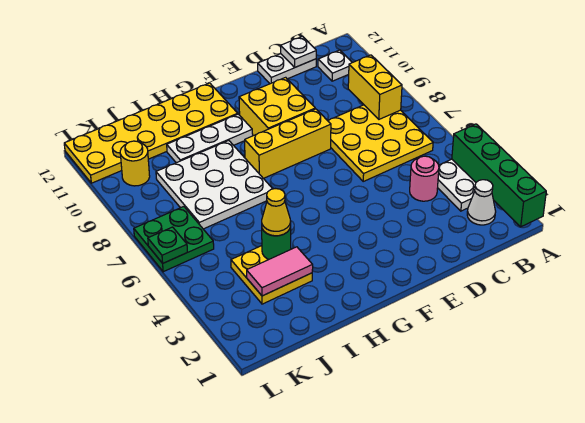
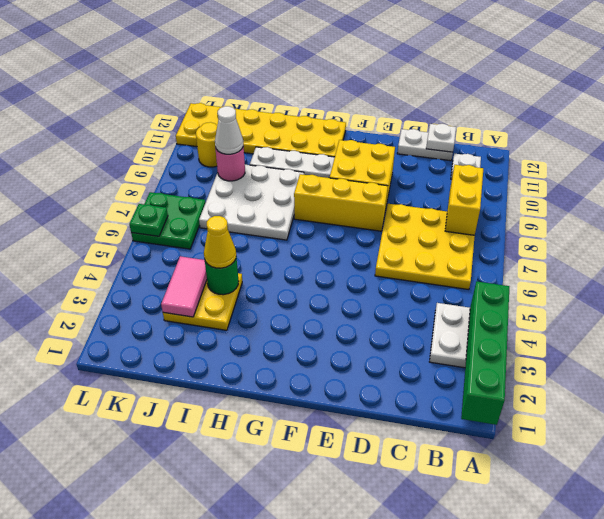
white 1x1 cone [467,180,496,225] -> white 1x1 cone moved to [215,106,243,154]
pink 1x1 round brick [410,156,439,201] -> pink 1x1 round brick moved to [215,145,245,181]
pink 1x2 tile [247,247,313,296] -> pink 1x2 tile turned to [161,256,207,317]

